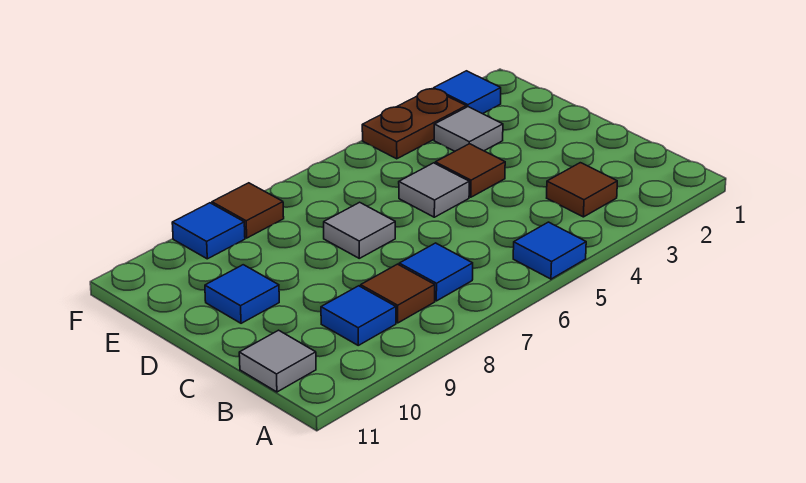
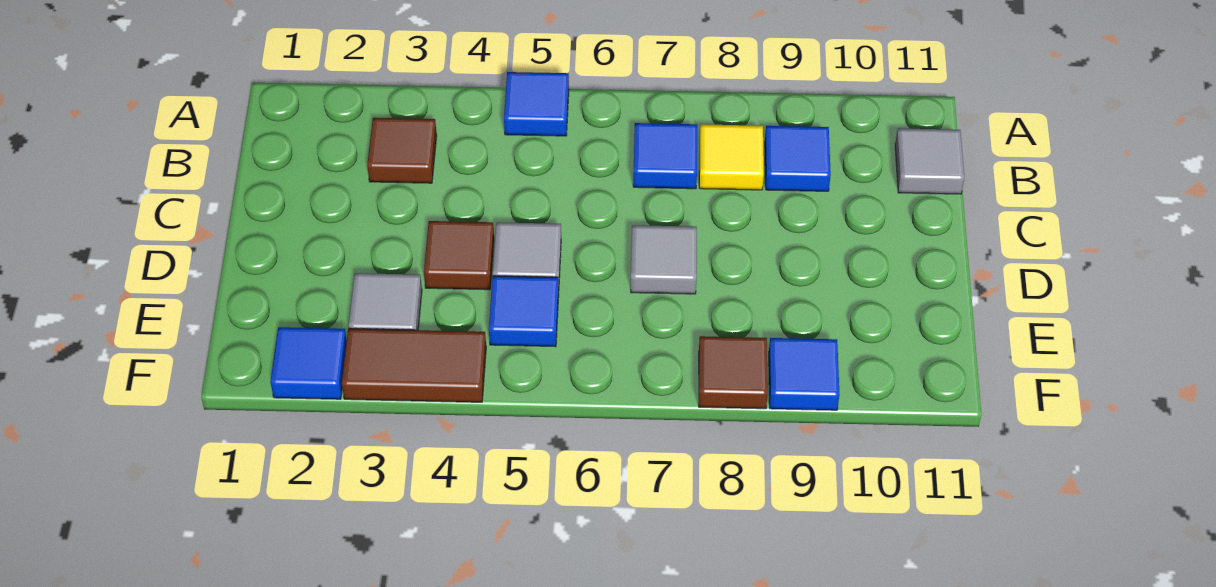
brown 1x1 tile [361,264,435,323] -> yellow 1x1 tile [699,124,764,190]
blue 1x1 tile [205,265,279,323] -> blue 1x1 tile moved to [489,276,559,347]
brown 1x2 plate [362,89,466,159] -> brown 1x2 tile [342,329,486,402]

